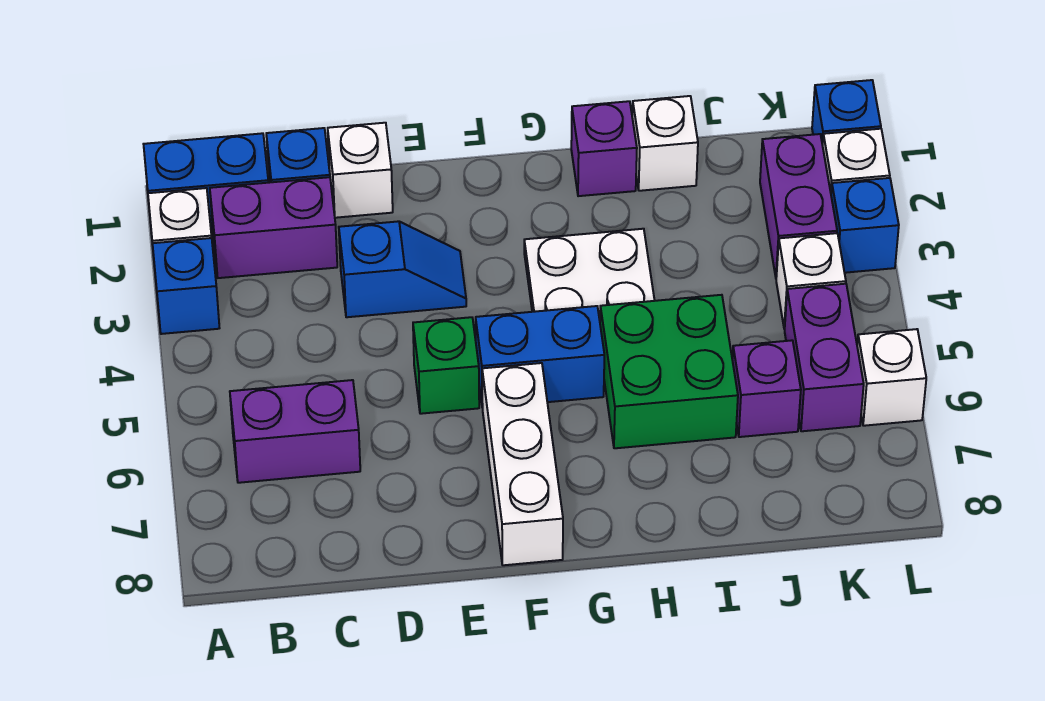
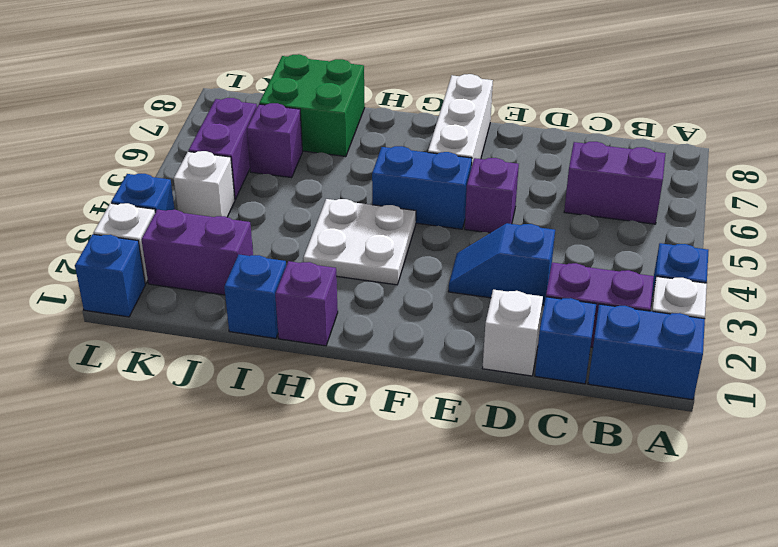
green 1x1 brick [413,317,479,414] -> purple 1x1 brick [465,158,519,233]
green 2x2 brick [600,295,738,448] -> green 2x2 brick moved to [259,54,365,157]
white 1x1 brick [632,96,698,191] -> blue 1x1 brick [224,255,286,338]
purple 1x2 brick [760,134,837,277] -> purple 1x2 brick turned to [141,210,253,295]
white 1x1 brick [857,329,926,426] -> none

